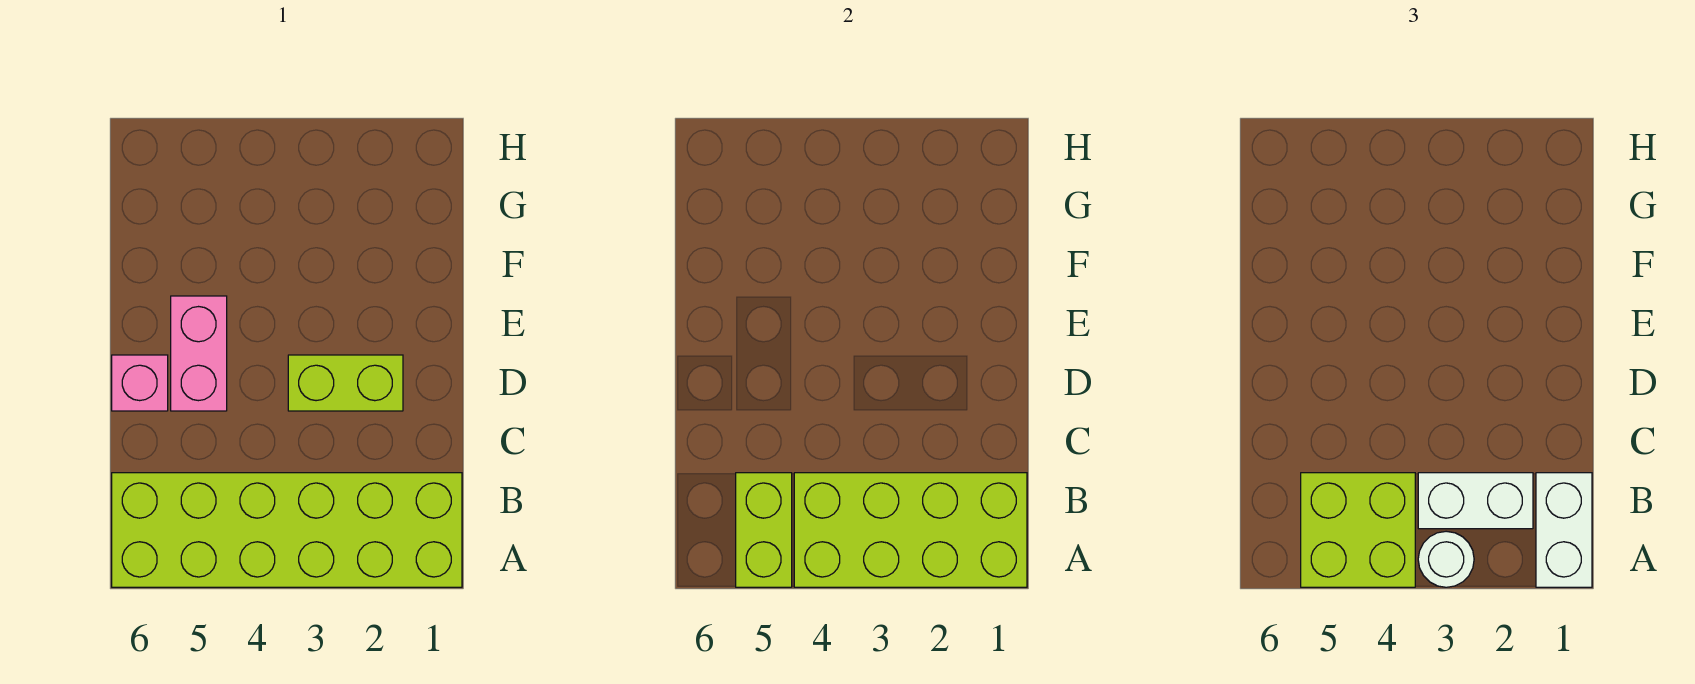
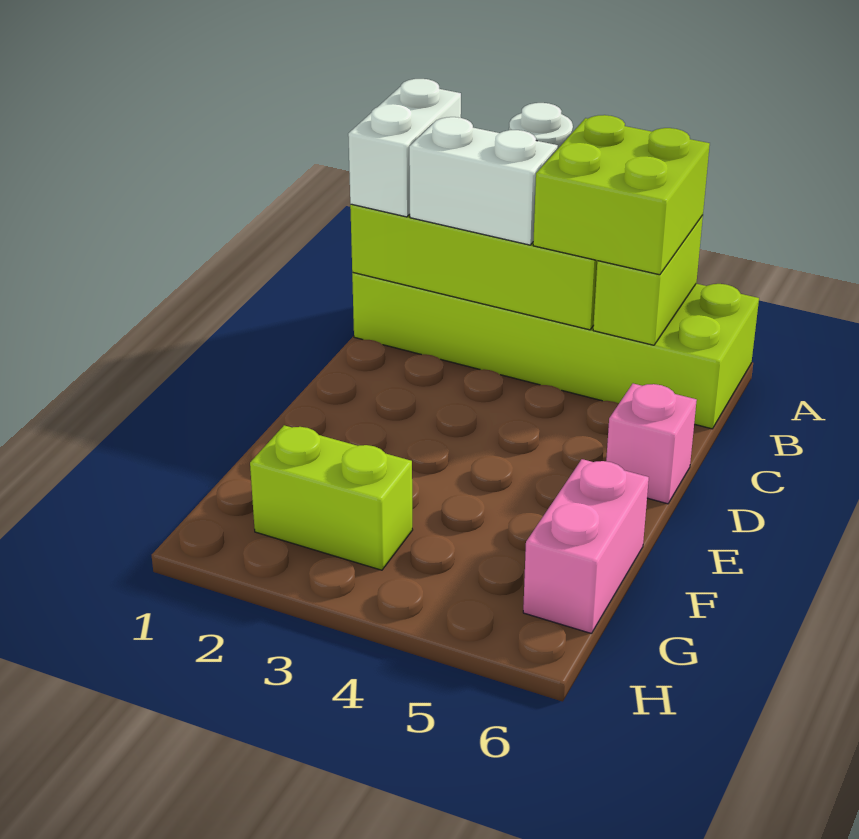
lime 1x2 brick [288,355,403,411] -> lime 1x2 brick moved to [250,425,413,570]
pink 1x2 brick [171,296,227,411] -> pink 1x2 brick moved to [523,459,649,634]

